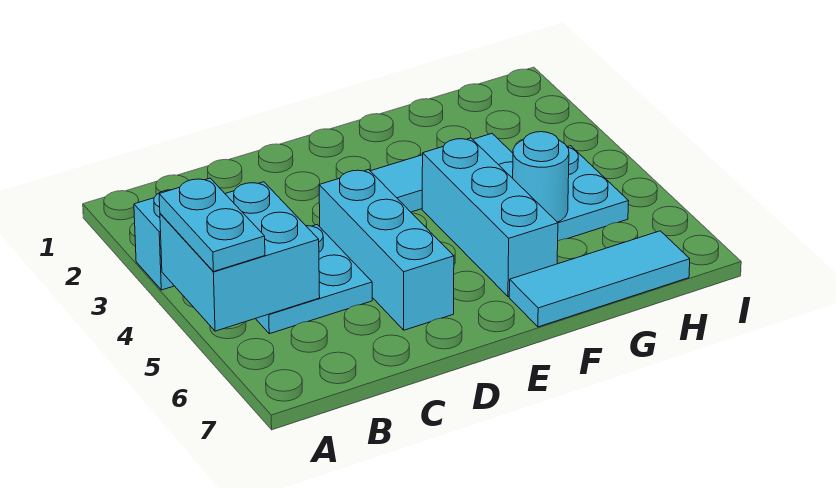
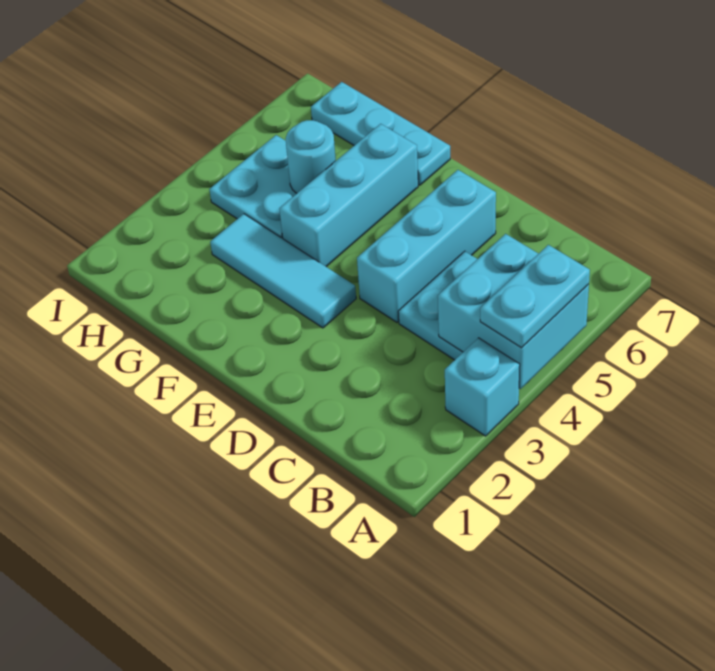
cyan 1x3 tile [509,231,690,327] -> cyan 1x3 plate [311,82,450,185]

